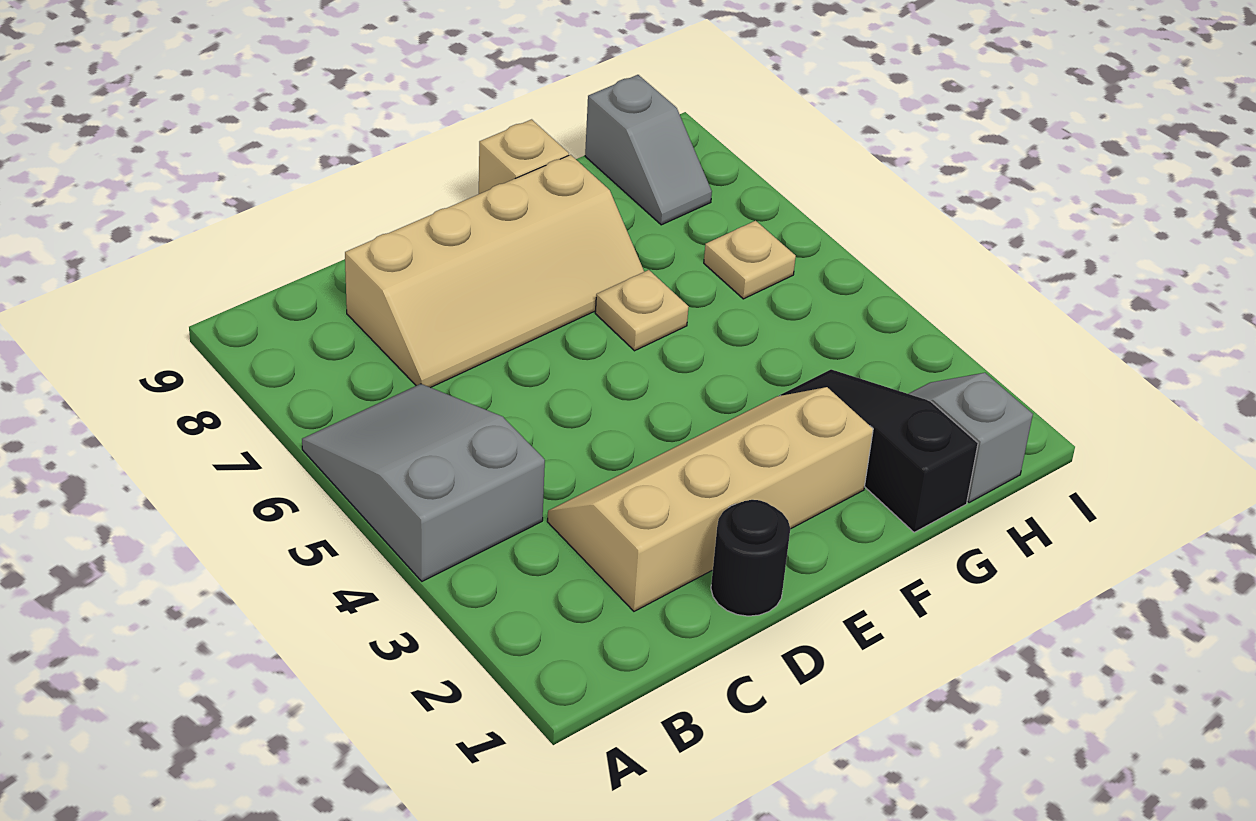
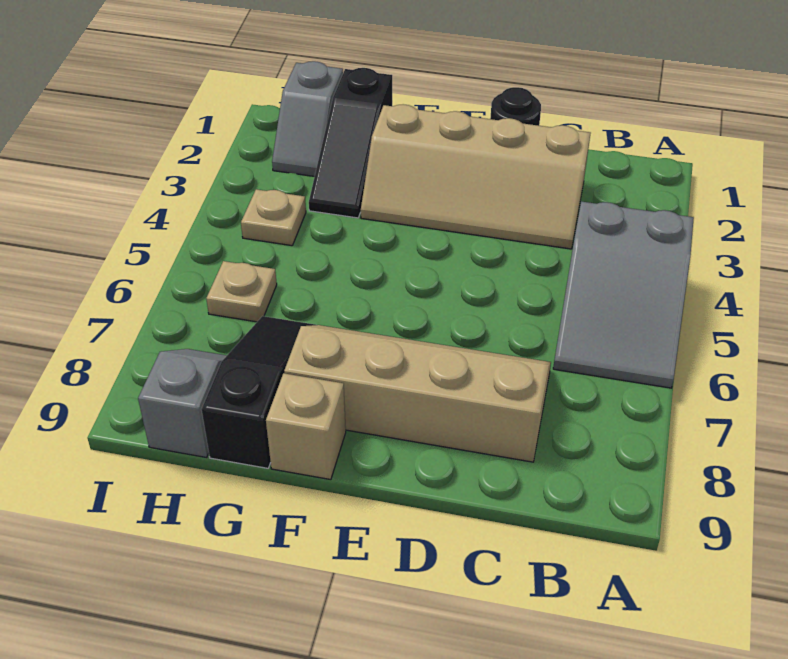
tan 1x1 plate [595,270,689,351] -> tan 1x1 plate moved to [241,189,306,246]
none -> black 1x3 slope [201,316,315,468]

